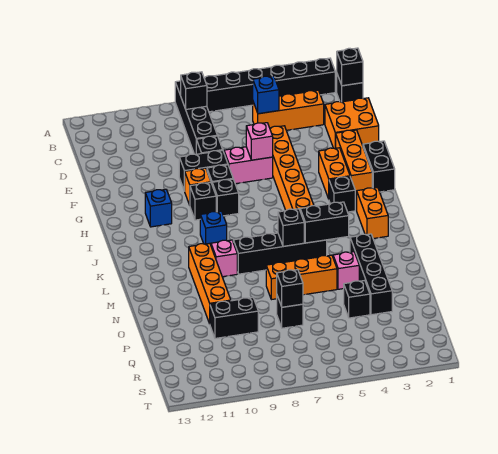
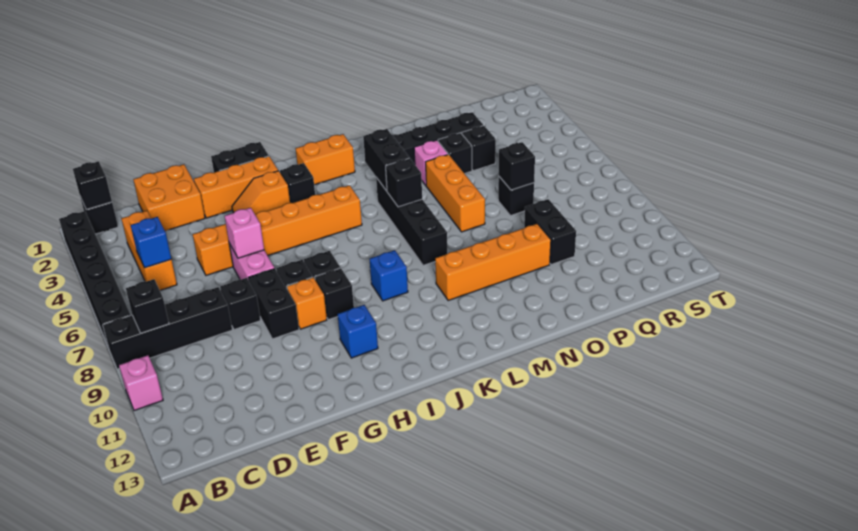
orange 1x2 brick [319,148,350,199] -> orange 1x2 slope [232,171,290,215]
pink 1x1 brick [211,240,237,277] -> pink 1x1 brick moved to [119,355,163,411]
none -> black 1x1 brick [438,133,472,174]

